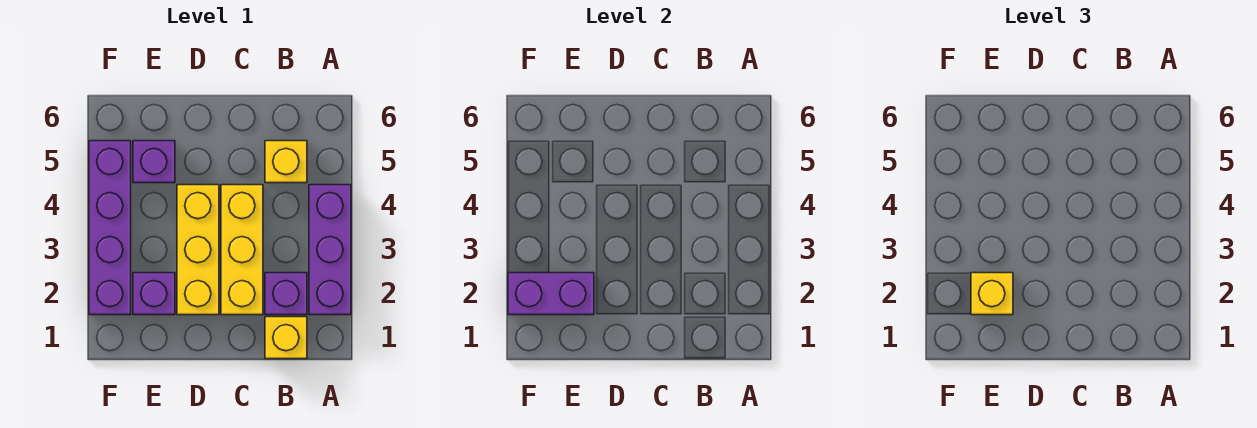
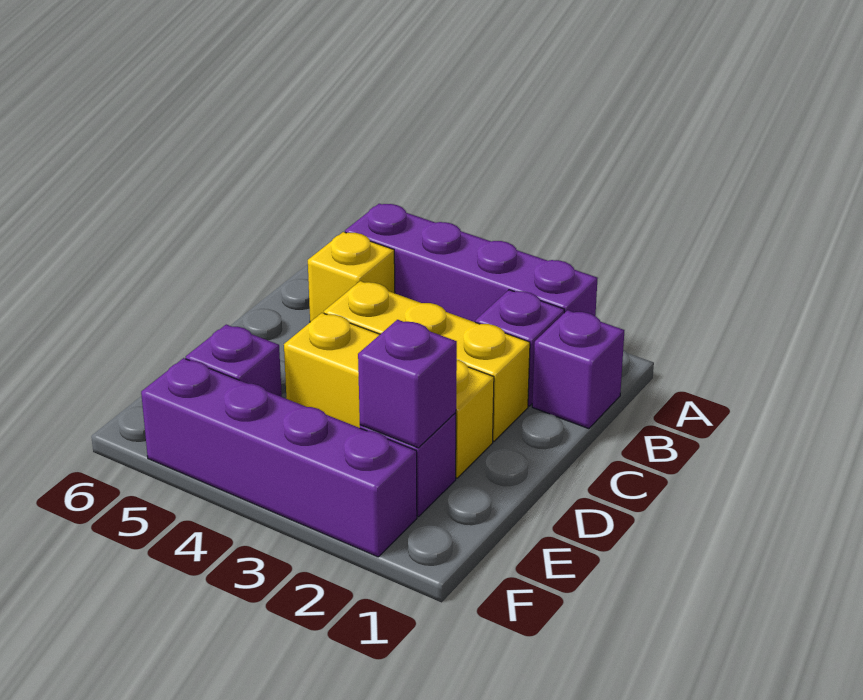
purple 1x3 brick [309,185,351,315] -> purple 1x4 brick [345,204,598,322]
yellow 1x1 brick [265,317,307,359] -> purple 1x1 brick [532,310,624,429]
purple 1x2 brick [508,273,594,315] -> purple 1x1 brick [358,320,457,448]
yellow 1x1 brick [971,273,1013,315] -> none

